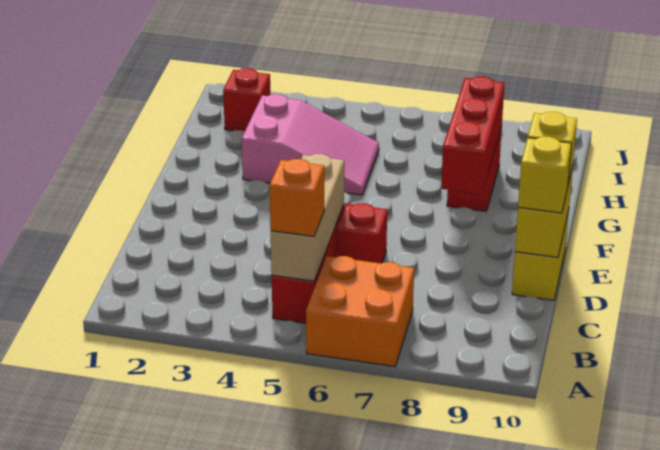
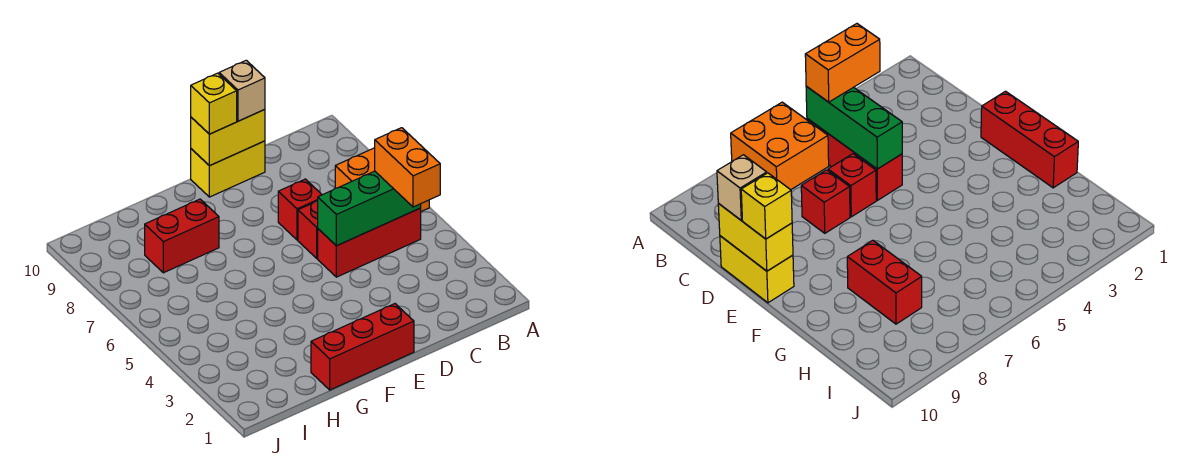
tan 1x3 brick [271,154,344,281] -> green 1x3 brick [318,171,421,246]
orange 1x1 brick [270,159,324,236] -> orange 1x2 brick [375,128,440,207]
yellow 1x1 brick [518,137,572,213] -> tan 1x1 brick [219,60,265,121]
red 1x3 brick [441,76,504,194] -> red 1x3 brick moved to [311,304,414,390]
pink 2x3 slope [242,94,379,195] -> none
red 1x1 brick [223,68,270,131] -> red 1x1 brick moved to [278,179,322,240]

